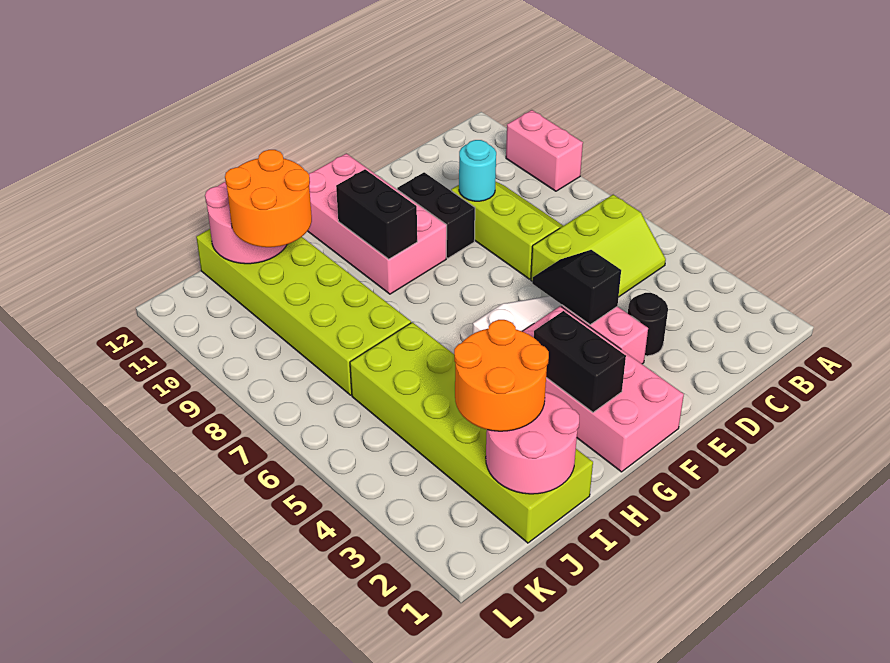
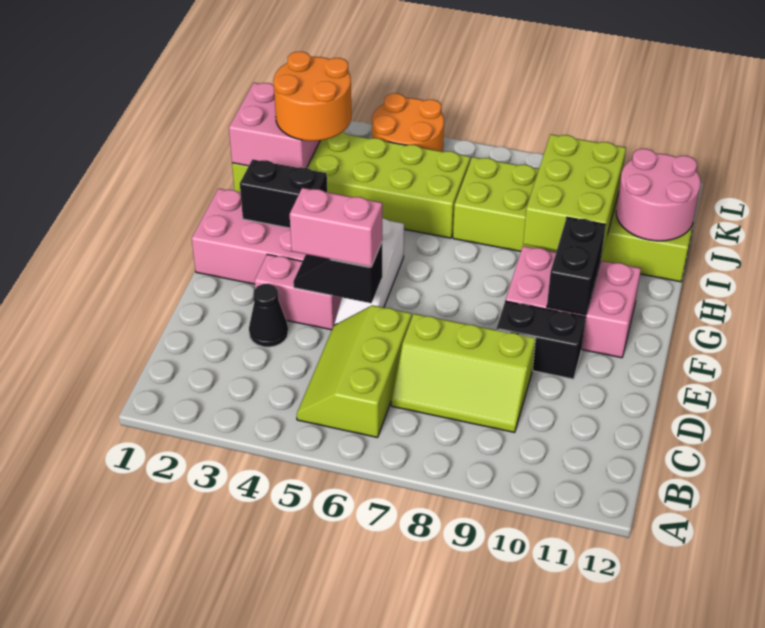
pink 1x2 brick [506,110,583,191] -> pink 1x2 brick moved to [290,188,382,267]
black 1x1 round brick [628,293,668,356] -> black 1x1 cone [249,284,288,347]
cyan 1x1 round brick [459,140,496,201] -> none
black 1x2 slope [532,250,621,325] -> black 1x2 slope turned to [293,243,382,303]
pink 2x4 brick [308,153,447,294] -> pink 2x3 brick [506,246,641,358]
black 1x2 brick [336,169,417,259] -> black 1x2 brick turned to [547,217,606,315]
none -> lime 2x3 brick [523,134,626,257]
pink 2x2 round brick [486,392,579,494] -> pink 2x2 brick [229,83,320,168]
orange 2x2 round brick [225,150,312,247] -> orange 2x2 round brick moved to [372,93,444,152]

